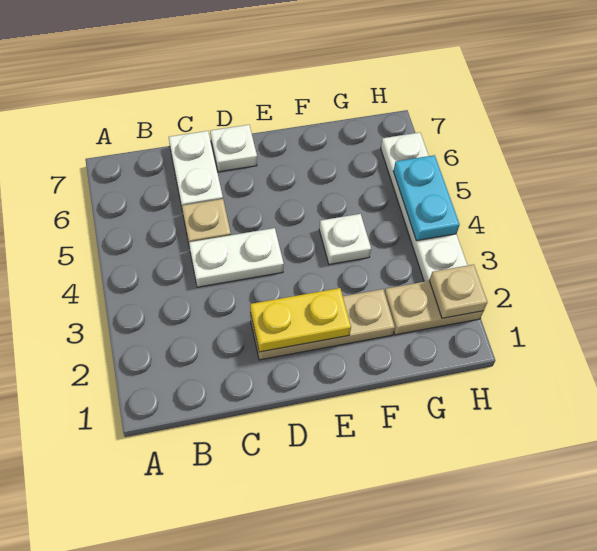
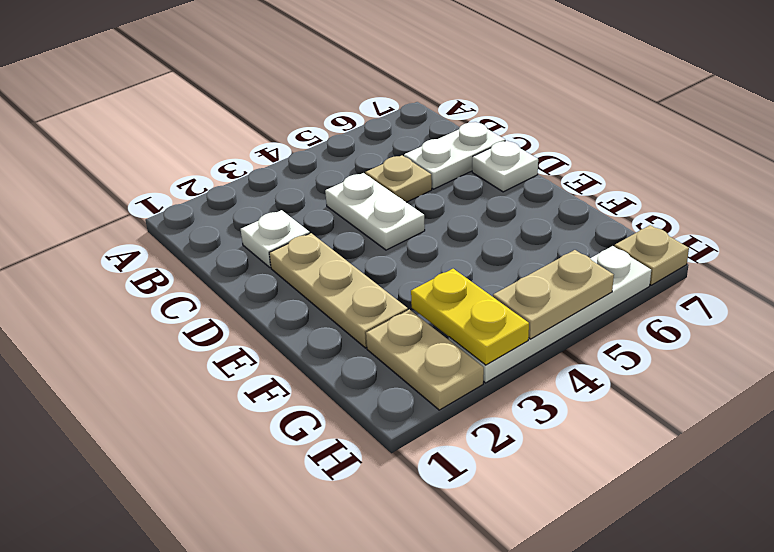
yellow 1x2 plate [250,288,351,352] -> yellow 1x2 plate moved to [411,269,529,365]
white 1x1 plate [319,214,371,264] -> white 1x1 plate moved to [241,210,310,268]
tan 1x1 plate [429,264,487,318] -> tan 1x1 plate moved to [614,225,689,285]
cyan 1x2 plate [393,155,460,241] -> tan 1x2 plate [493,250,614,339]

